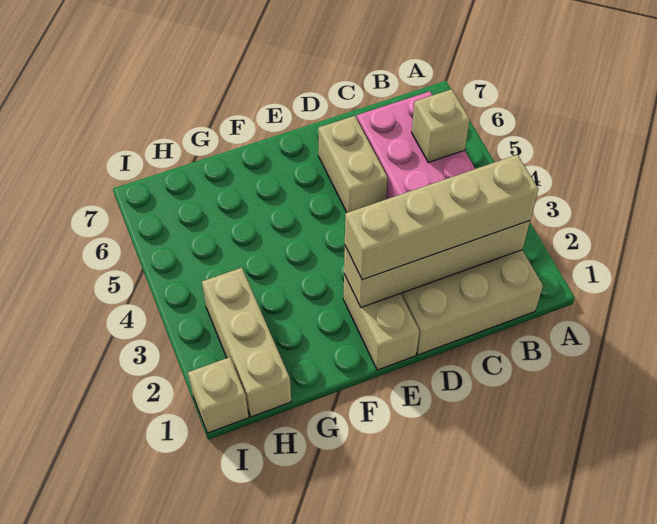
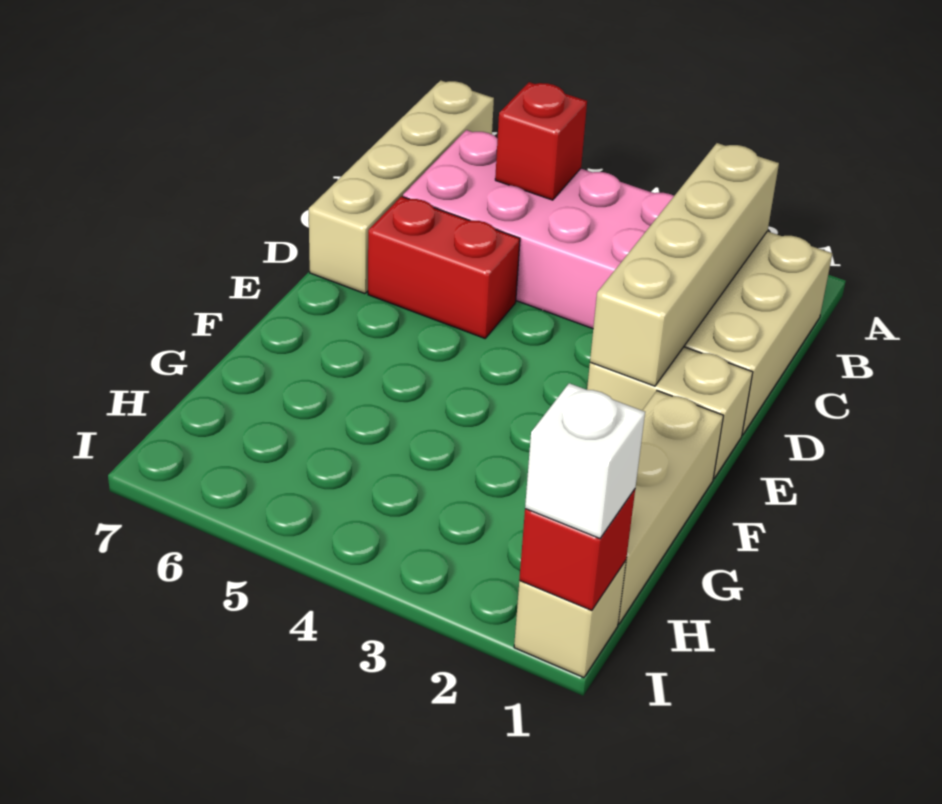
tan 1x4 brick [345,155,538,280] -> tan 1x4 brick moved to [309,80,494,294]
tan 1x1 brick [412,89,470,162] -> red 1x1 brick [495,82,587,200]
tan 1x2 brick [318,116,387,213] -> red 1x2 brick [368,196,520,338]
tan 1x3 brick [202,268,291,417] -> tan 1x3 brick turned to [618,391,723,624]
none -> red 1x1 brick [519,489,635,610]
none -> white 1x1 brick [525,383,645,538]

